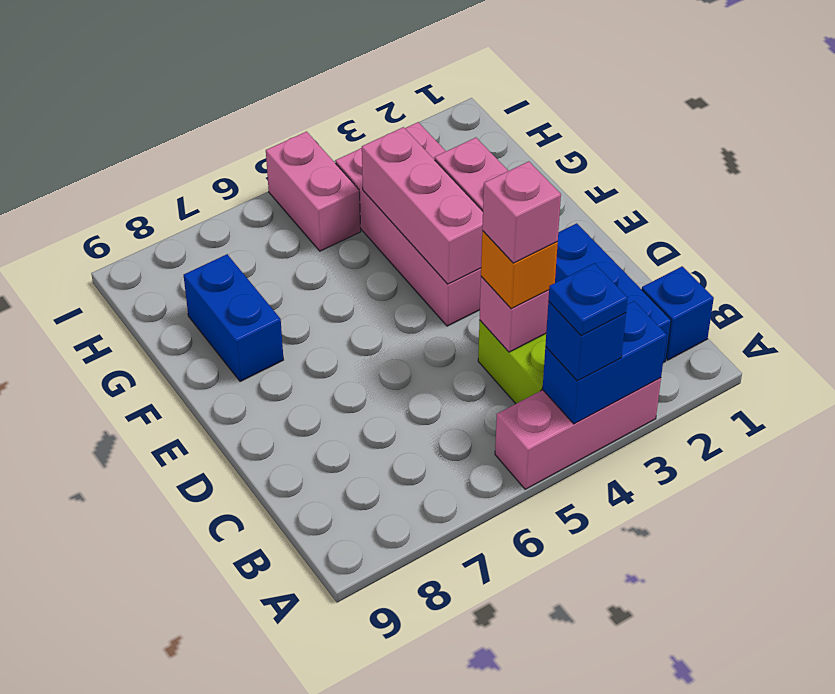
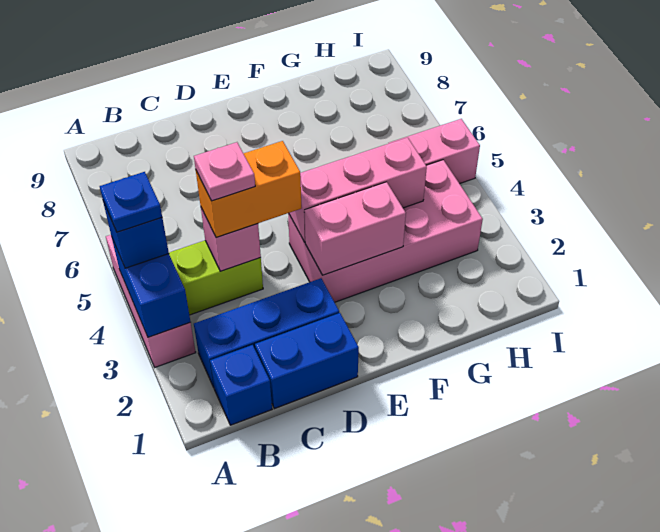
orange 1x1 brick [481,231,558,309] -> orange 1x2 brick [196,141,301,238]
pink 1x1 brick [482,161,561,263] -> pink 1x1 plate [194,142,255,201]
blue 1x2 brick [184,254,284,381] -> blue 1x2 brick moved to [255,313,359,409]

